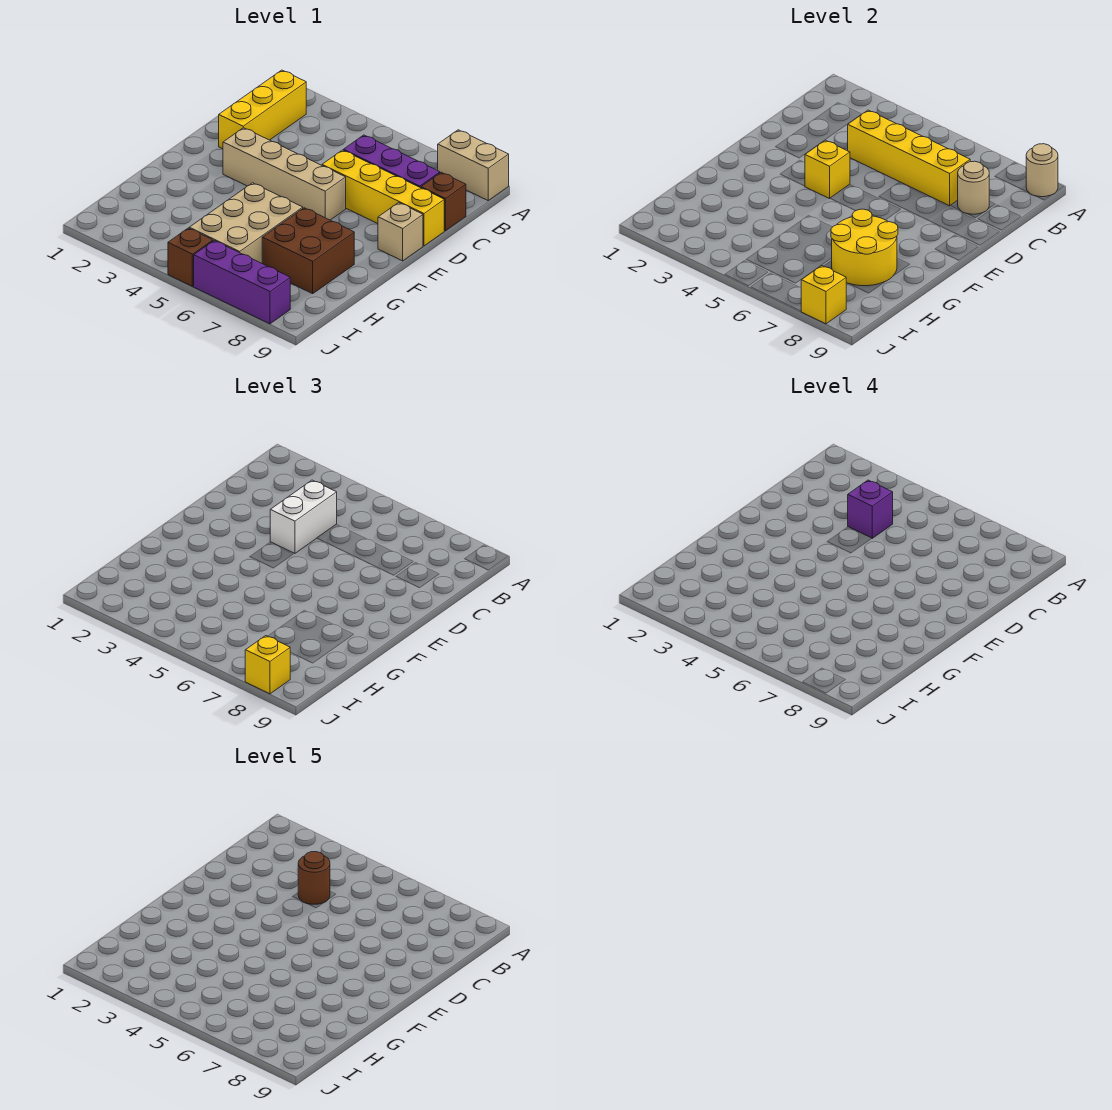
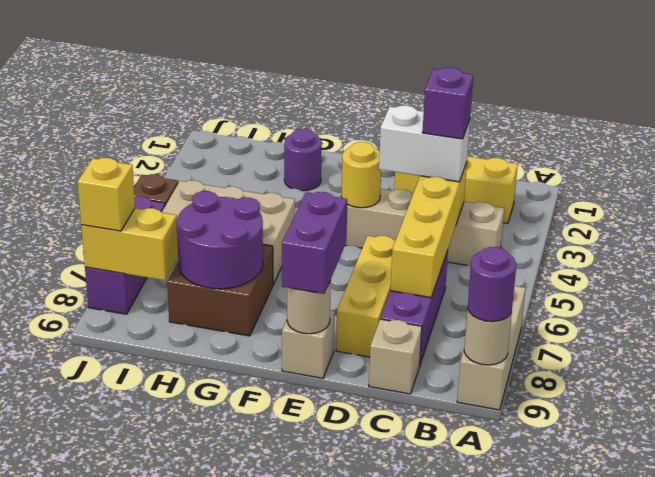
tan 1x2 brick [438,130,509,200] -> tan 1x3 brick [457,286,526,410]
none -> purple 1x1 round brick [468,247,516,322]
brown 1x1 round brick [298,852,330,904] -> none
tan 1x1 round brick [958,161,989,214] -> tan 1x1 round brick moved to [287,280,331,334]
brown 1x1 brick [421,172,466,231] -> tan 1x1 brick [369,319,422,394]
yellow 1x4 brick [322,150,444,246] -> yellow 1x3 brick [336,236,396,357]
tan 1x4 brick [223,128,346,220] -> tan 1x4 brick turned to [340,189,504,265]
yellow 1x1 brick [805,140,850,199] -> yellow 1x1 round brick [341,142,381,208]
none -> purple 1x2 brick [282,192,347,294]
none -> purple 1x1 round brick [284,129,322,191]
yellow 2x2 round brick [831,209,898,286] -> purple 2x2 round brick [177,191,263,289]
yellow 1x1 brick [801,265,846,324] -> yellow 1x2 brick [81,208,178,281]

